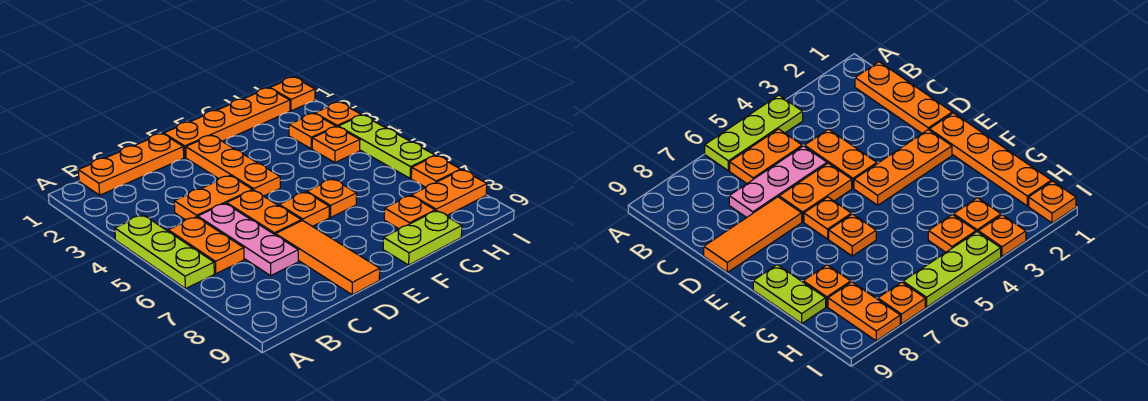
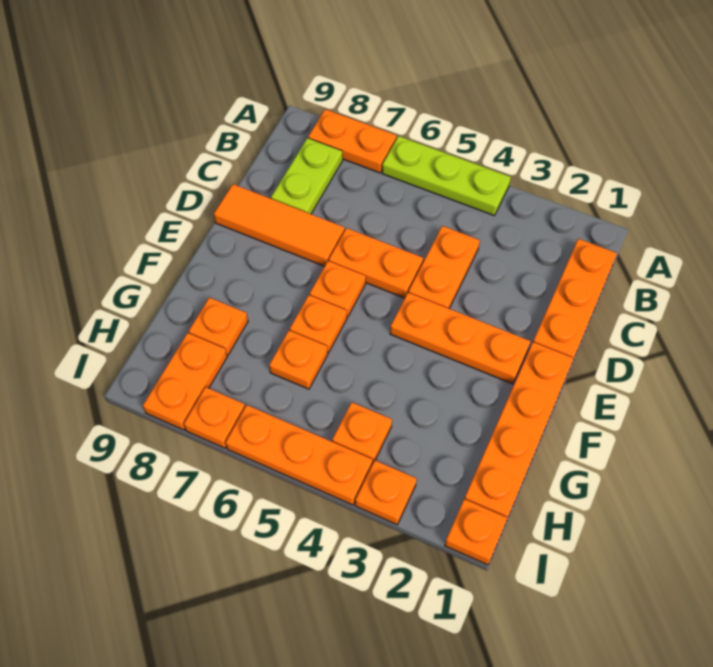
orange 1x2 plate [168,217,244,274] -> orange 1x2 plate moved to [308,109,397,173]
pink 1x3 plate [198,203,298,276] -> none
lime 1x2 plate [383,211,462,265] -> lime 1x2 plate moved to [271,138,343,214]
orange 1x1 plate [289,114,336,149] -> orange 1x1 plate moved to [269,331,328,389]
lime 1x3 plate [338,115,435,178] -> orange 1x3 plate [226,405,373,505]

